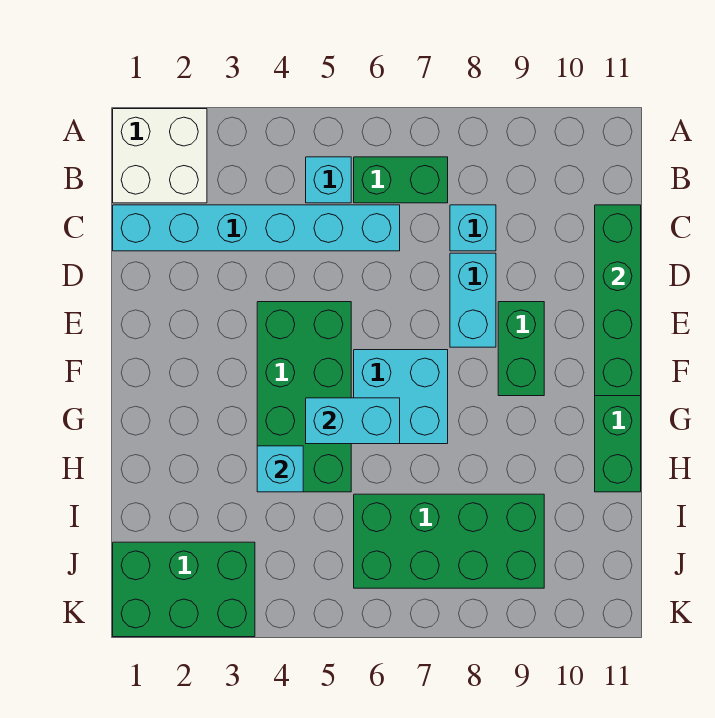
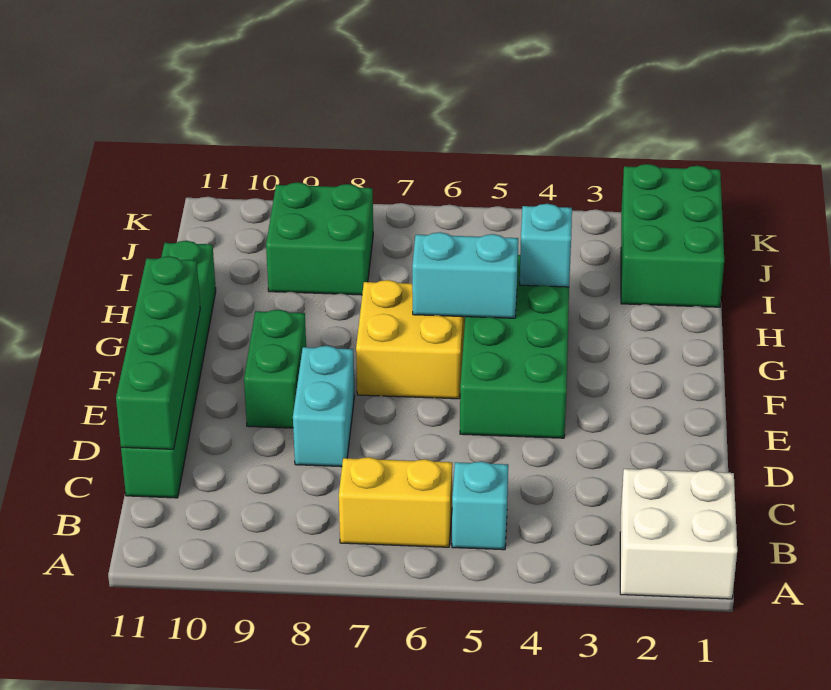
green 1x2 brick [354,157,448,203] -> yellow 1x2 brick [339,457,452,547]
cyan 1x6 brick [113,205,400,251] -> none
cyan 1x1 brick [450,205,496,251] -> none
cyan 2x2 brick [354,350,448,444] -> yellow 2x2 brick [356,280,465,399]
green 2x4 brick [354,494,544,588] -> green 2x2 brick [266,182,373,295]
green 2x3 brick [113,542,255,637] -> green 2x3 brick turned to [621,164,724,307]

